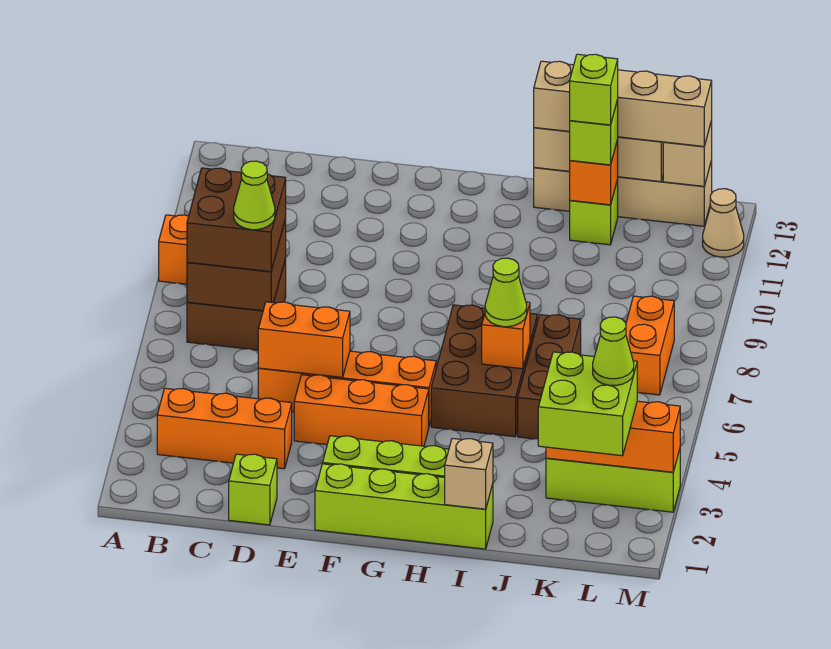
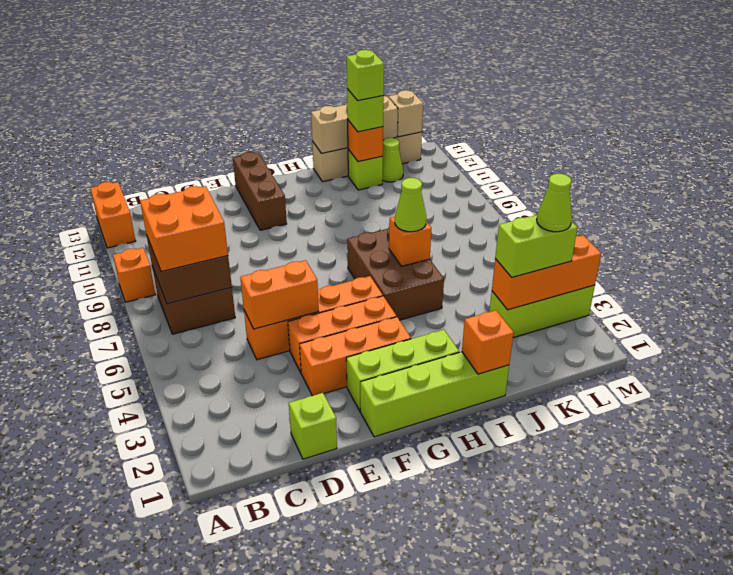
orange 1x3 brick [157,388,292,469] -> orange 1x3 brick moved to [300,317,411,396]
brown 2x2 brick [187,168,286,272] -> orange 2x2 brick [140,186,228,272]
lime 1x1 cone [234,161,275,230] -> lime 1x1 cone moved to [382,138,403,182]
tan 1x1 brick [445,438,493,509] -> orange 1x1 brick [462,310,514,374]
tan 1x4 brick [534,61,712,146] -> none
brown 1x3 brick [518,315,581,439] -> brown 1x3 brick moved to [233,152,287,230]
lime 2x2 brick [538,352,637,456] -> lime 1x2 brick [495,215,577,277]
orange 1x2 brick [626,296,674,395] -> orange 1x2 brick moved to [90,182,135,248]
tan 1x1 cone [703,189,744,257] -> none

